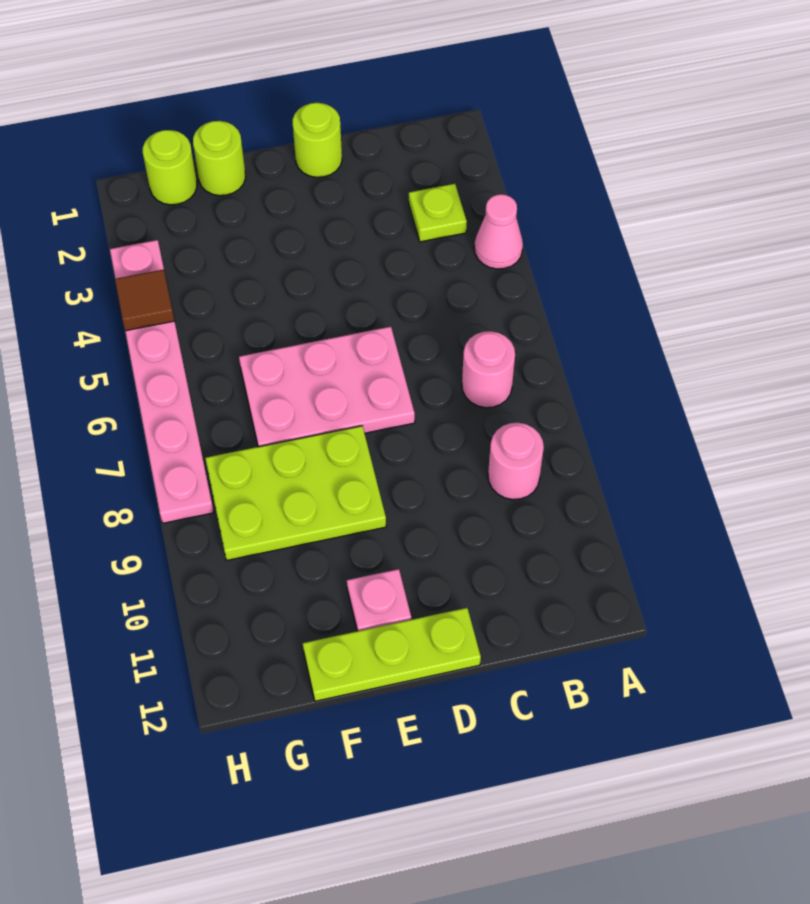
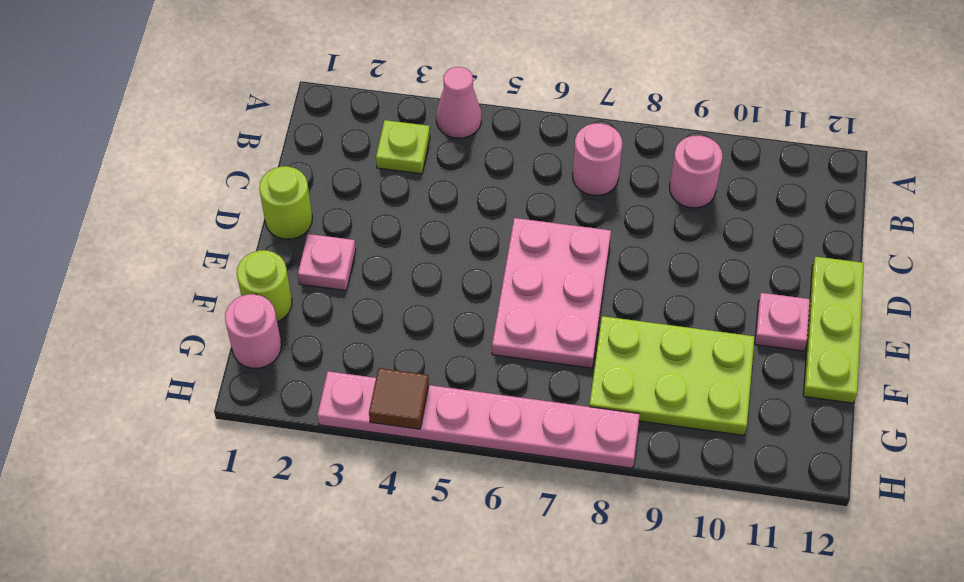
none -> pink 1x1 plate [298,234,356,291]
lime 2x3 plate [205,426,386,560] -> lime 2x3 plate turned to [589,316,755,435]
lime 1x1 round brick [143,130,197,205] -> pink 1x1 round brick [225,294,281,368]

